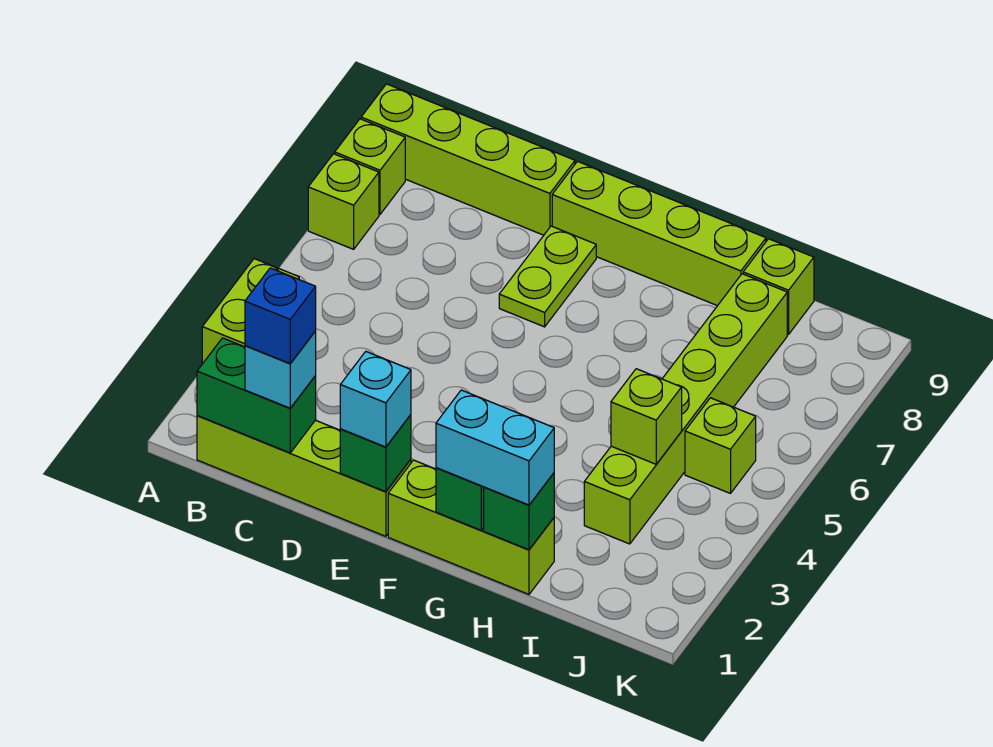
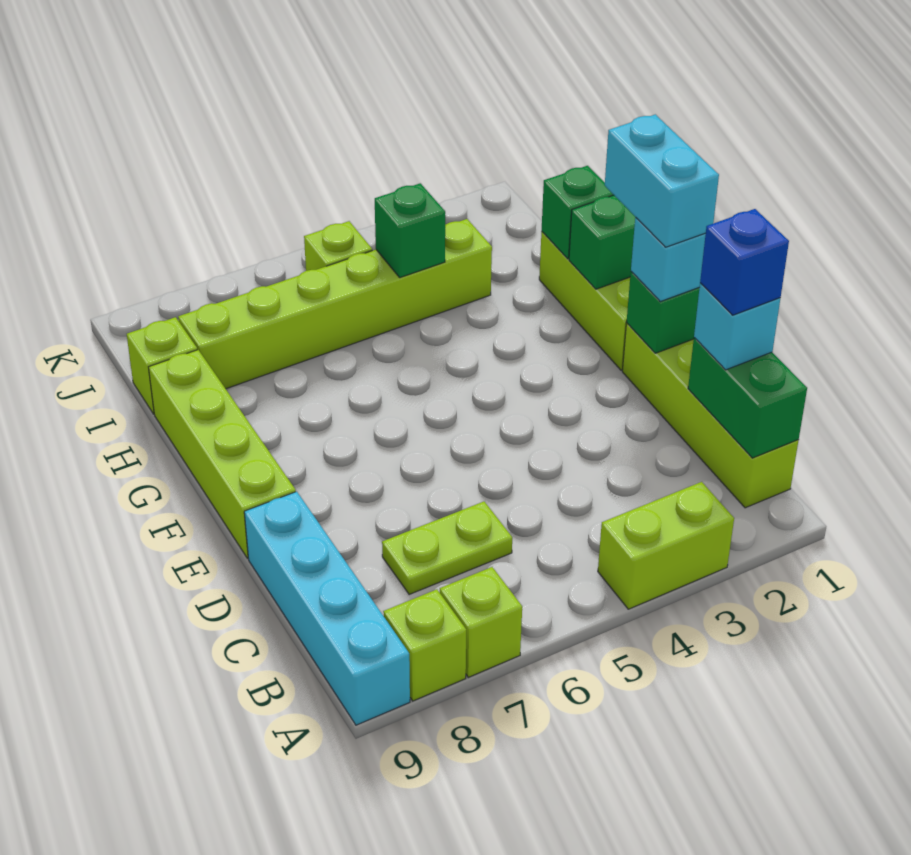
lime 1x4 brick [361,84,575,235] -> cyan 1x4 brick [244,492,410,725]
lime 1x2 plate [499,226,596,327] -> lime 1x2 plate moved to [382,502,512,594]
cyan 1x2 brick [436,390,554,505] -> cyan 1x2 brick moved to [605,114,719,247]
lime 1x1 brick [611,369,682,464] -> green 1x1 brick [375,183,445,278]

